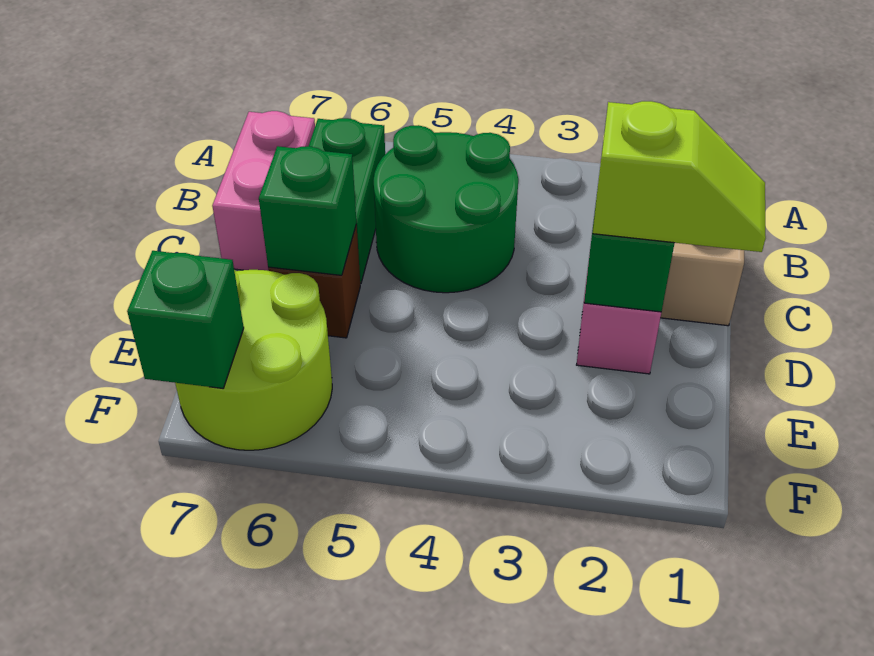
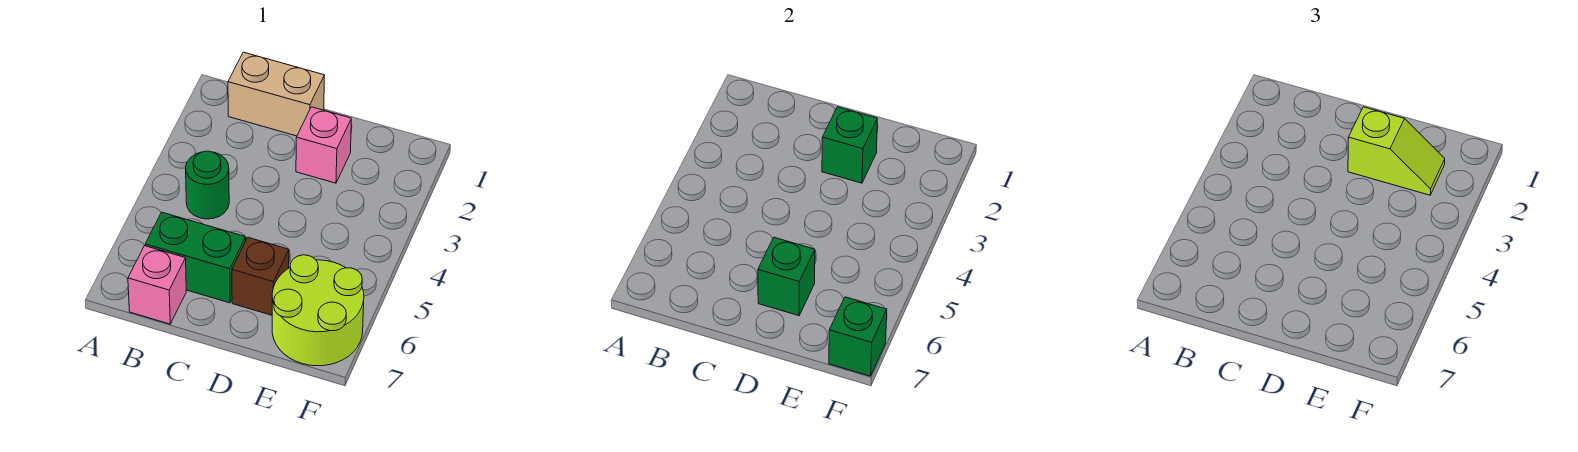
green 2x2 round brick [374,125,518,293] -> green 1x1 round brick [186,151,229,219]
pink 1x2 brick [212,111,315,271] -> pink 1x1 brick [128,246,186,324]
lime 1x2 slope [593,101,766,252] -> lime 1x2 slope turned to [1348,107,1445,195]

